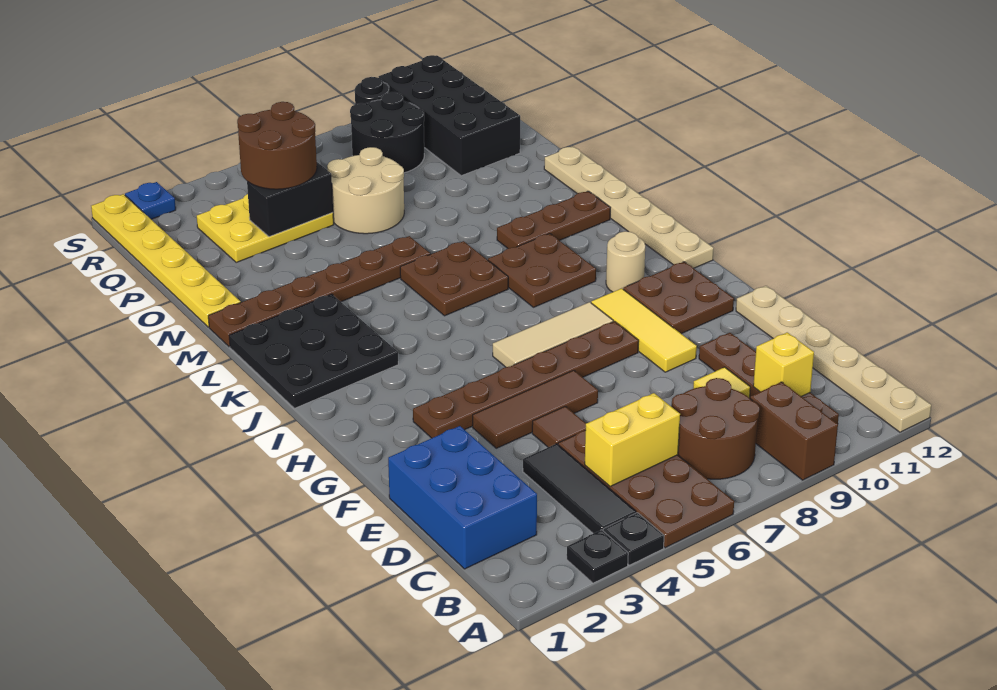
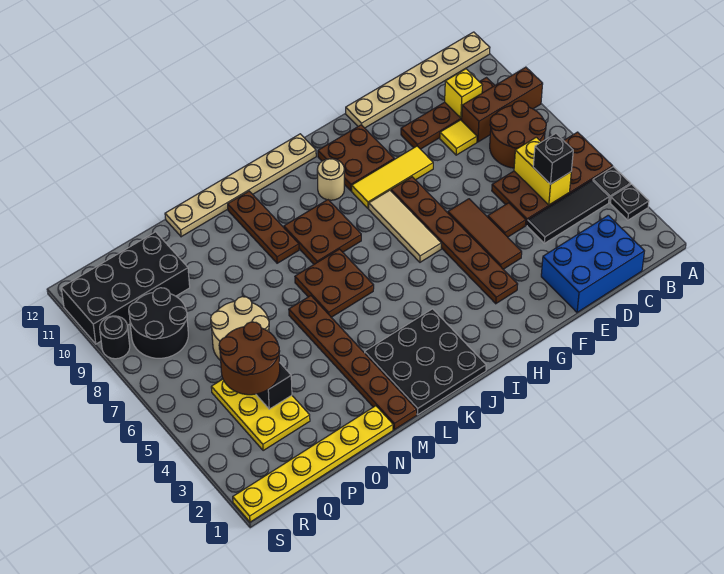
brown 1x2 brick [750,382,838,480] -> brown 1x3 brick [462,67,543,142]
none -> black 1x1 brick [533,134,573,184]
blue 1x1 plate [125,182,176,219] -> none

